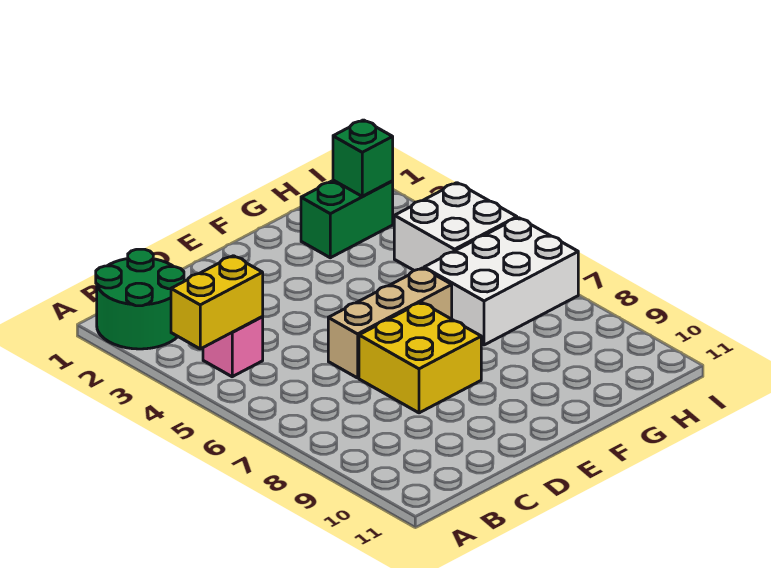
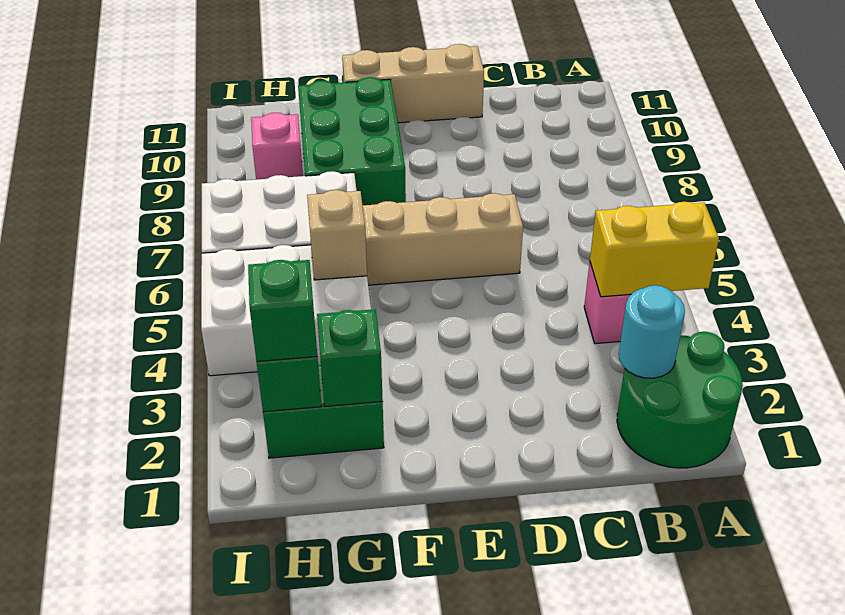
none -> cyan 1x1 round brick [619,285,685,378]
yellow 2x2 brick [359,302,481,413] -> none
none -> tan 1x3 brick [342,44,484,123]
none -> green 2x3 brick [298,77,406,205]
none -> green 1x1 brick [317,309,383,406]
none -> tan 1x1 brick [307,190,367,280]
none -> green 1x1 brick [248,260,317,362]
white 2x2 brick [394,183,517,271] -> white 2x3 brick [201,245,371,376]
none -> pink 1x1 brick [251,113,303,179]

